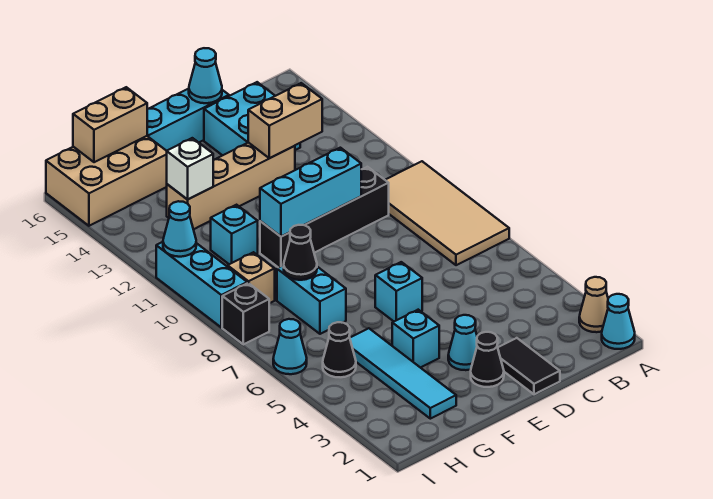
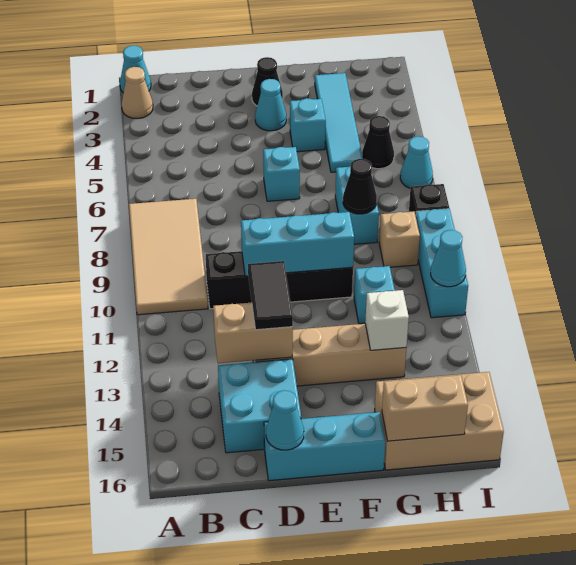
black 1x2 tile [498,338,560,394] -> black 1x2 tile moved to [248,261,293,330]

